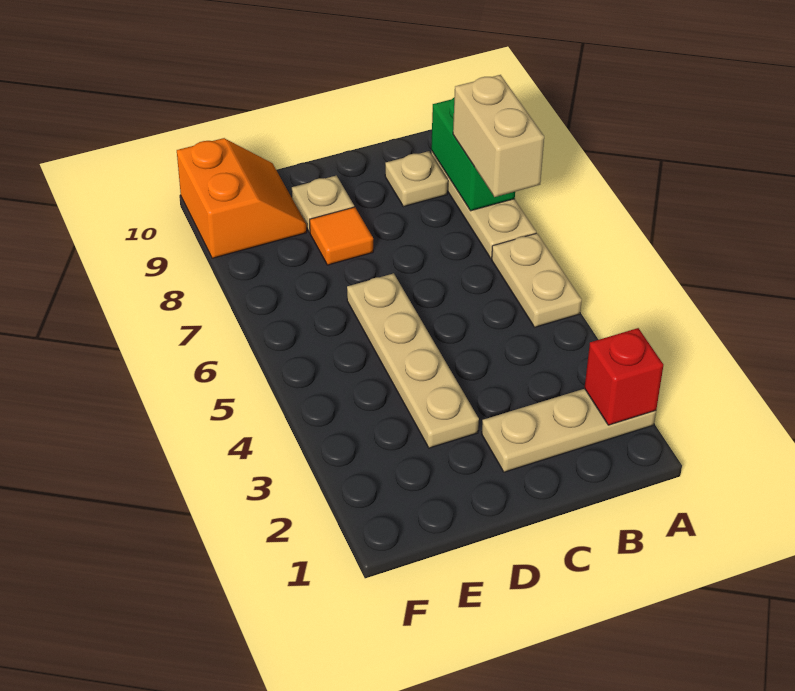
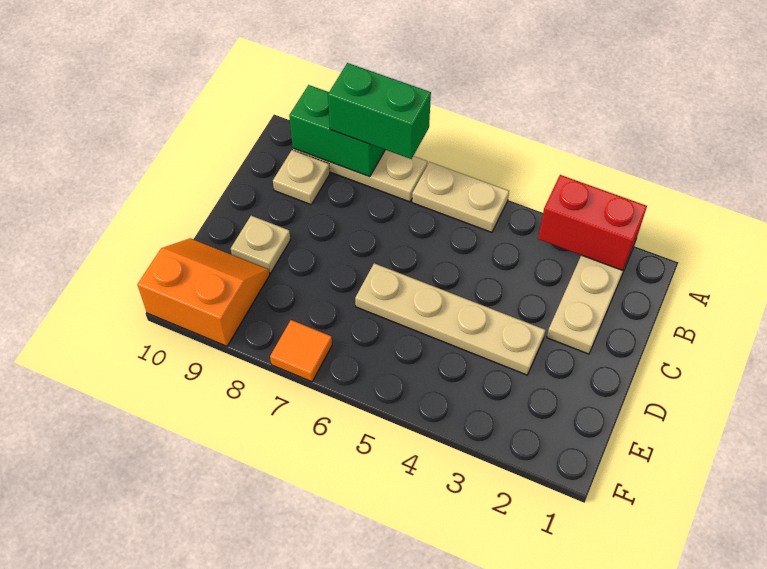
red 1x1 brick [584,328,663,425] -> red 1x2 brick [538,175,647,270]
tan 1x2 brick [453,75,544,197] -> green 1x2 brick [328,63,431,159]
orange 1x1 tile [310,207,373,265] -> orange 1x1 tile moved to [270,320,332,382]

